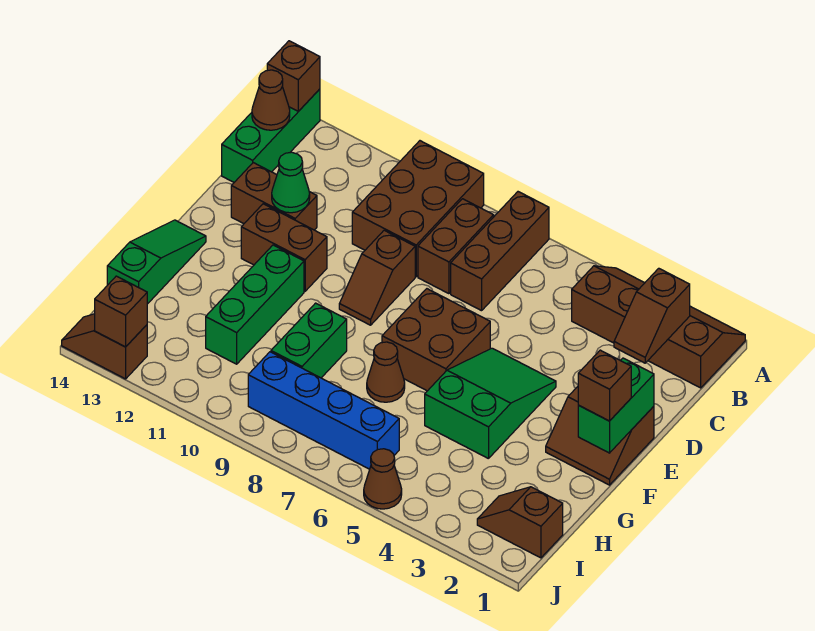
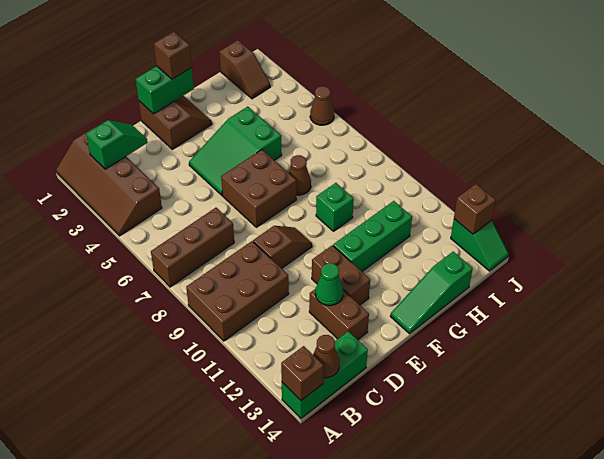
brown 1x2 slope [614,268,690,363] -> green 1x2 slope [86,120,148,169]
brown 1x2 brick [418,199,494,294] -> none
green 1x2 brick [271,303,347,378] -> green 1x1 brick [316,183,354,231]
blue 1x4 brick [248,352,399,469] -> none
brown 1x2 slope [62,314,147,379] -> green 1x2 slope [451,219,508,271]

